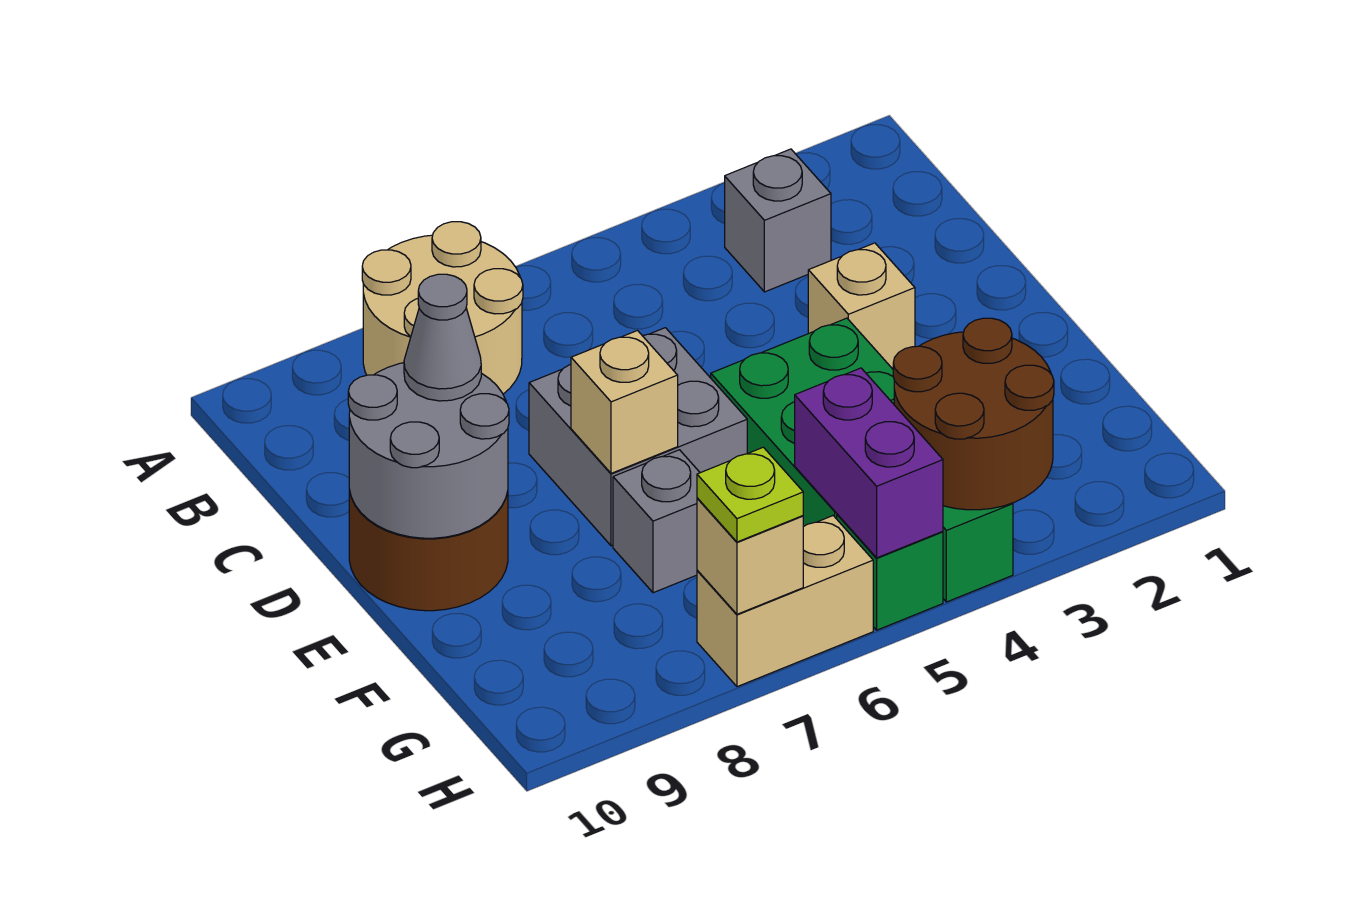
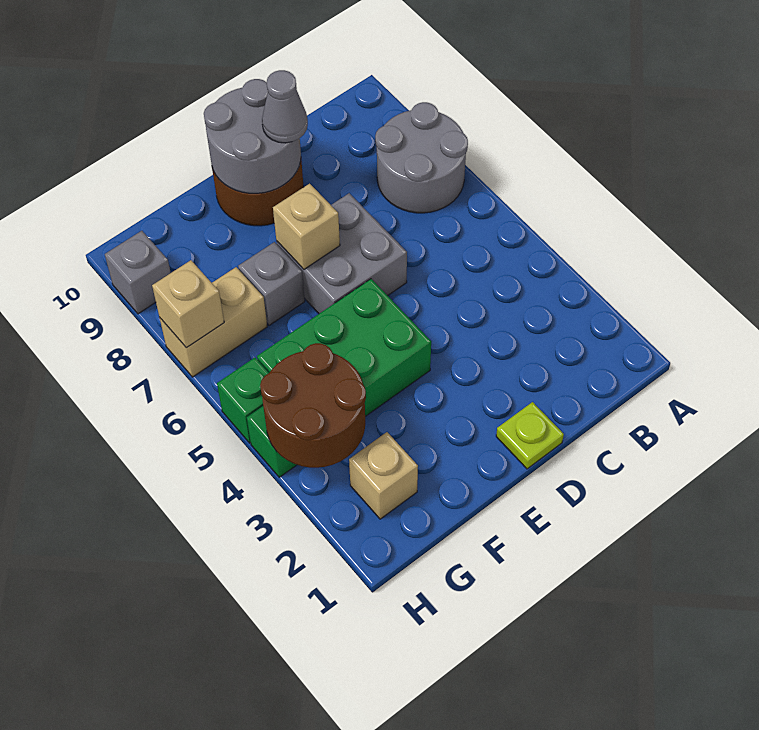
tan 2x2 round brick [362,222,523,394] -> grey 2x2 round brick [375,102,468,213]
grey 1x1 brick [725,149,831,292] -> grey 1x1 brick moved to [105,231,171,314]
tan 1x1 brick [808,243,915,368] -> tan 1x1 brick moved to [349,432,418,519]
purple 1x2 brick [795,368,943,558] -> none
tan 1x2 brick [697,516,873,687] -> tan 1x2 brick turned to [160,267,267,377]
lime 1x1 plate [697,447,803,542] -> lime 1x1 plate moved to [496,402,564,469]

